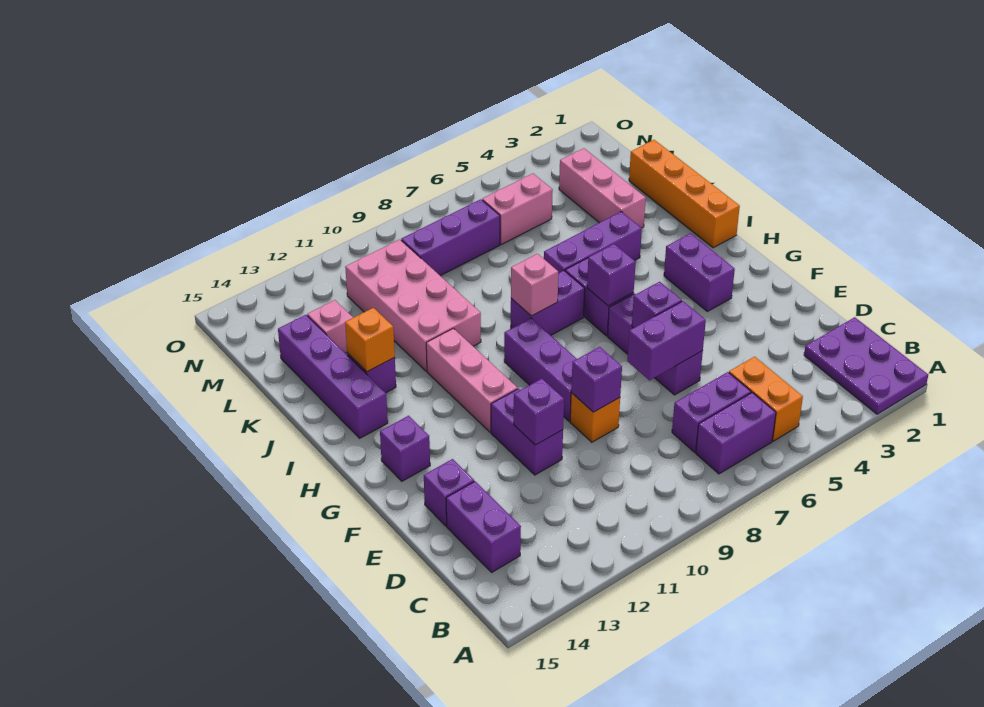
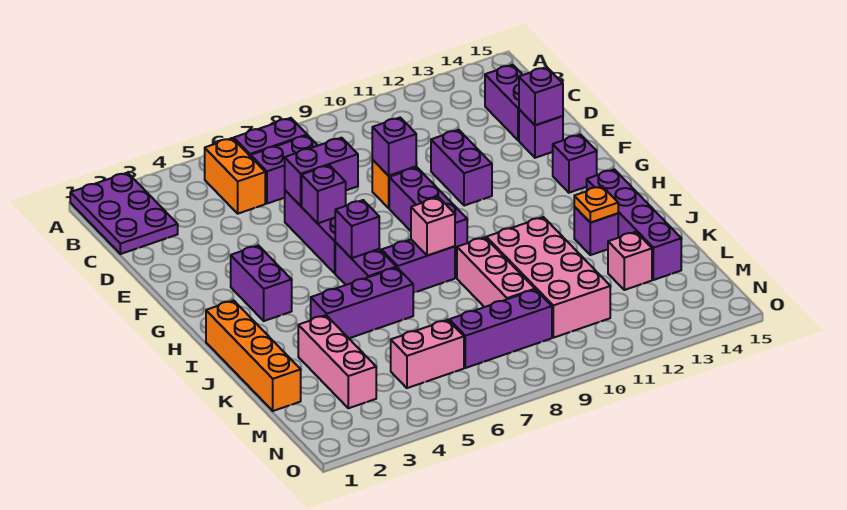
purple 1x1 brick [514,379,564,445] -> purple 1x1 brick moved to [519,67,563,125]
pink 1x3 brick [426,328,518,432] -> pink 1x3 brick moved to [457,237,535,307]
orange 1x1 brick [345,308,395,372] -> orange 1x1 plate [574,186,618,223]

